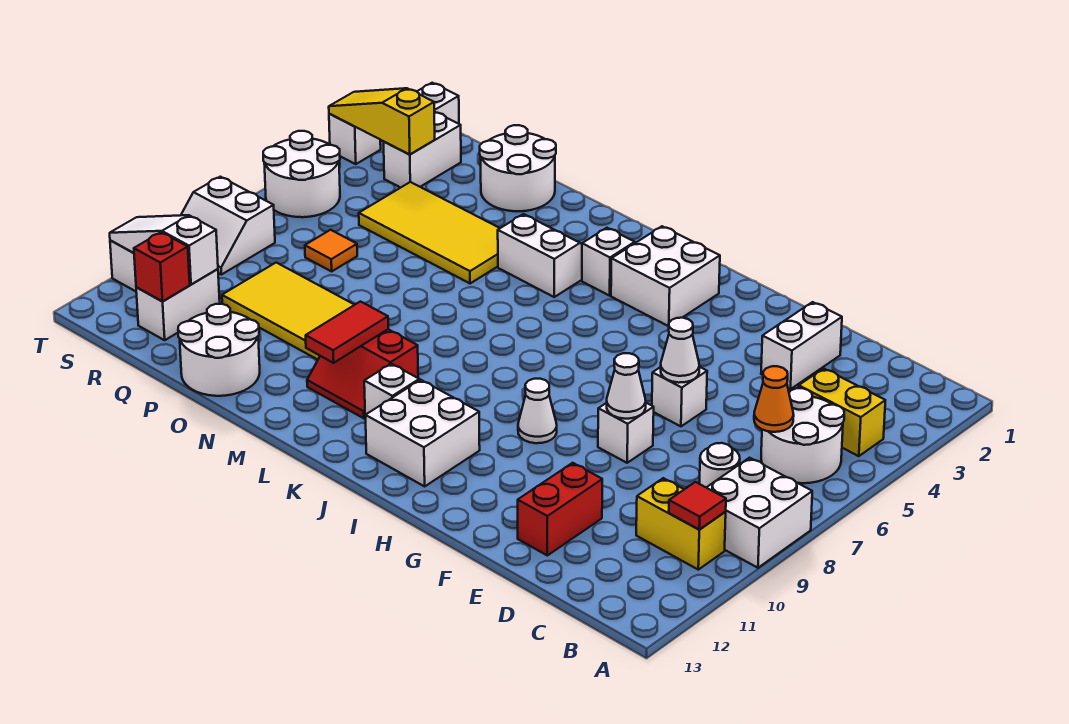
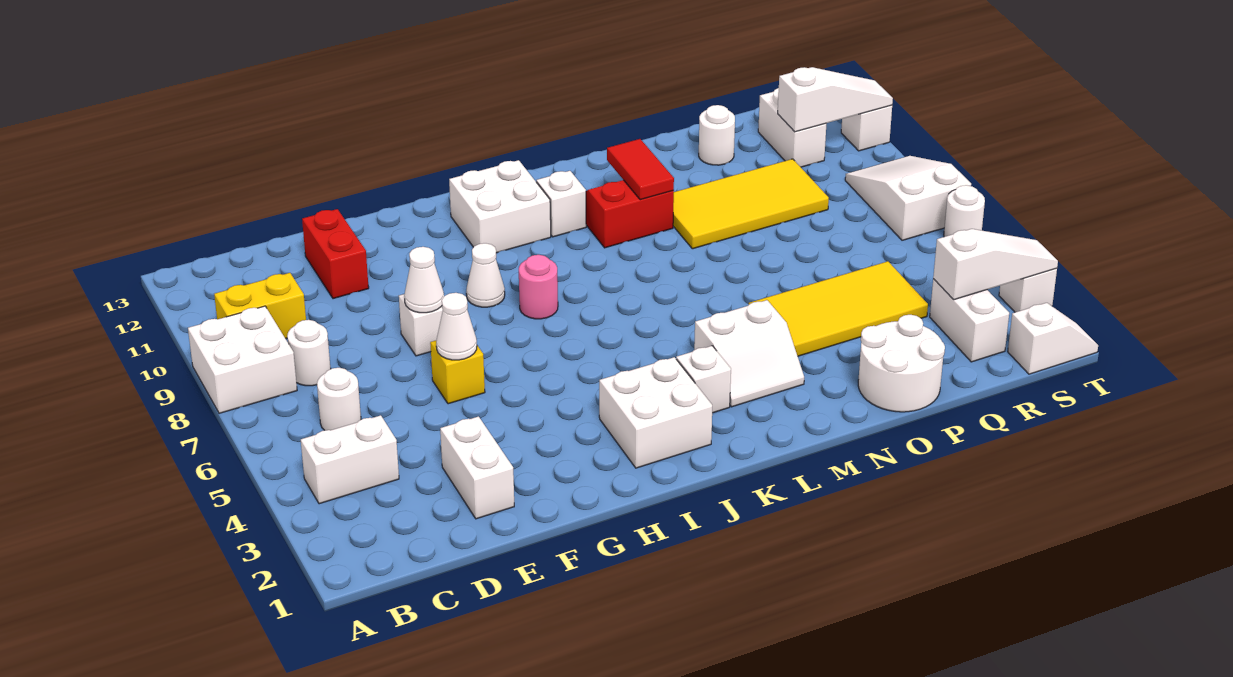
yellow 1x2 brick [799,368,885,456] -> white 1x2 brick [301,415,399,504]
white 2x2 round brick [761,388,844,483] -> white 1x1 round brick [317,368,361,430]
red 1x1 tile [669,482,726,529] -> none
orange 1x1 cone [754,366,794,432] -> none
white 1x1 brick [652,367,707,426] -> yellow 1x1 brick [430,341,485,404]
none -> pink 1x1 round brick [519,255,558,319]
white 2x2 round brick [178,304,260,396] -> white 1x1 round brick [699,105,735,165]
orange 1x1 tile [305,230,357,271] -> none
yellow 1x3 slope [329,88,435,155] -> white 1x3 slope [933,229,1058,300]
red 1x1 brick [134,232,190,301] -> none
white 2x2 round brick [263,131,340,217] -> white 1x1 round brick [944,185,985,237]
white 2x2 slope [181,177,275,275] -> white 2x3 slope [845,156,971,240]

